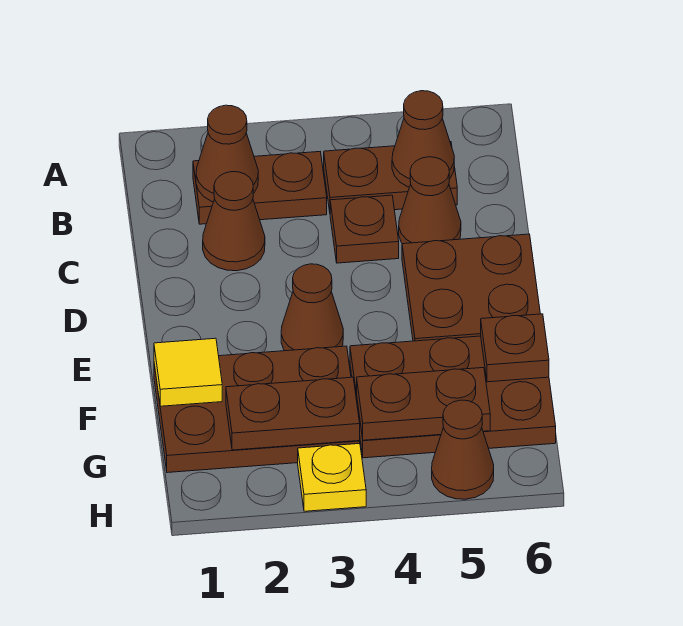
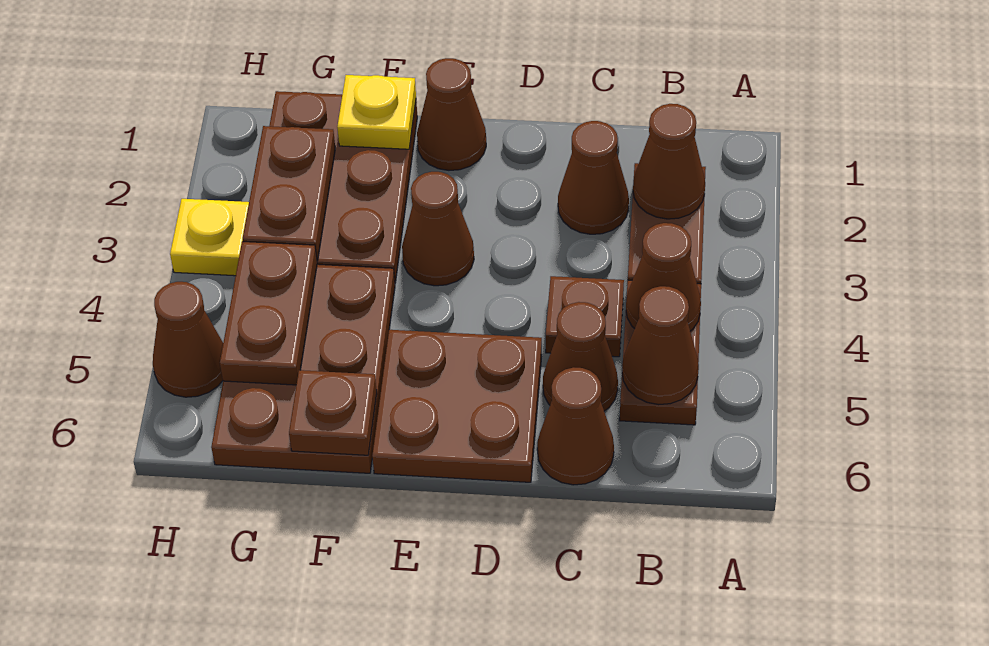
none -> brown 1x1 cone [626,223,701,331]
none -> brown 1x1 cone [537,367,614,485]
none -> brown 1x1 cone [417,58,486,170]
yellow 1x1 tile [154,338,222,406] -> yellow 1x1 plate [337,75,416,149]

